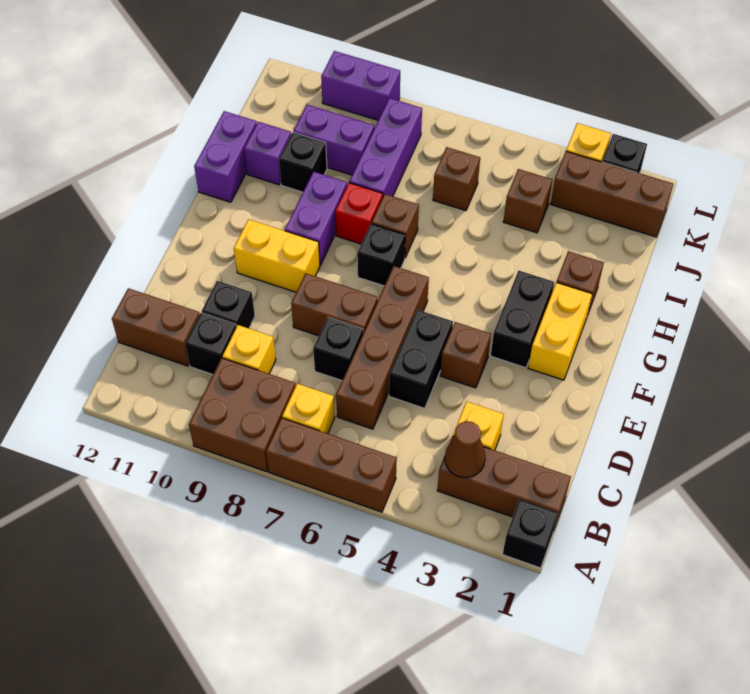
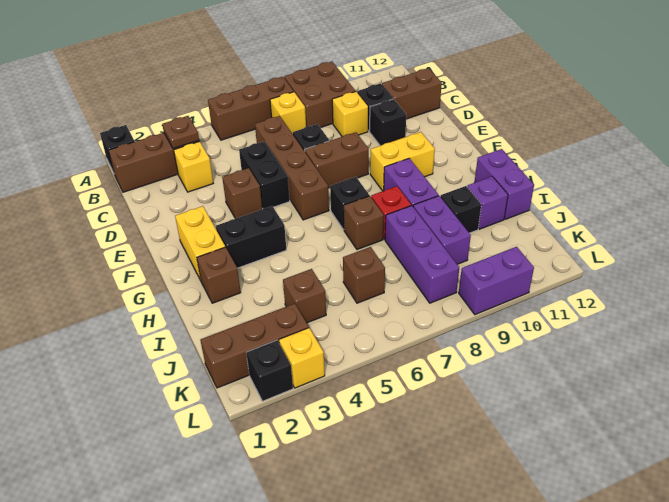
brown 1x1 cone [445,421,486,478] -> brown 1x1 plate [162,116,199,149]
black 1x2 brick [491,271,554,368] -> black 1x2 brick turned to [216,206,286,268]
purple 1x2 brick [293,105,374,175] -> purple 1x2 brick turned to [413,196,471,264]

